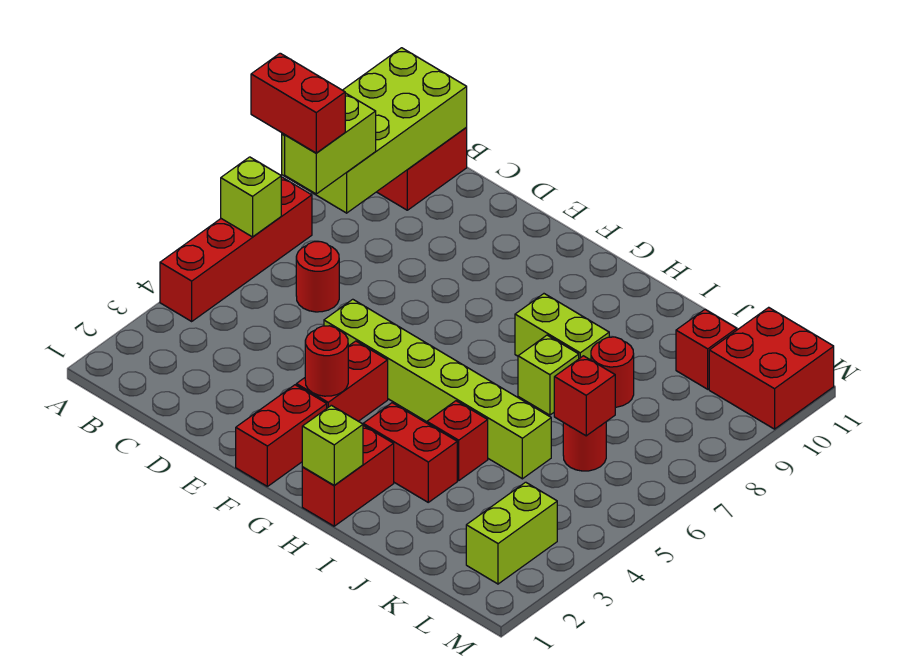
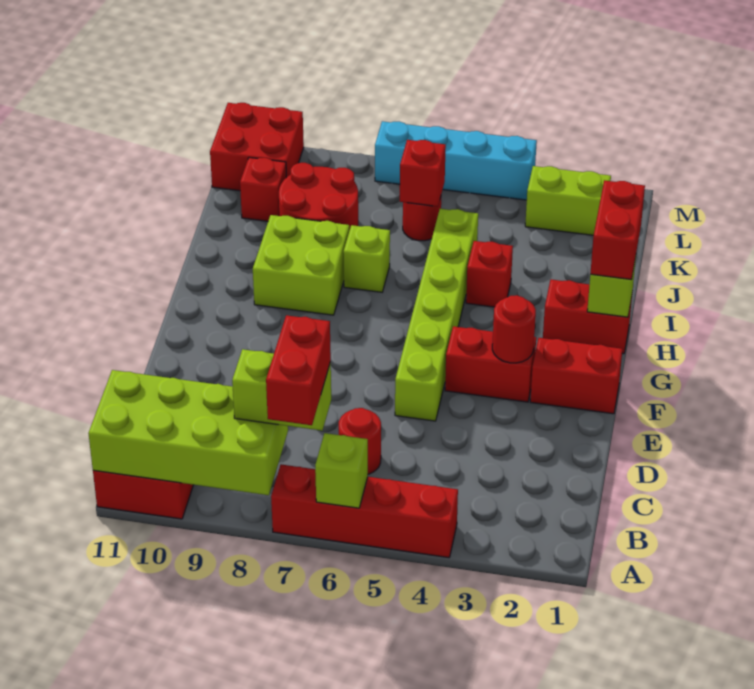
red 1x2 brick [363,403,457,502] -> red 1x2 brick moved to [590,180,645,280]
lime 1x2 brick [515,294,609,360] -> lime 2x2 brick [253,215,349,315]
red 1x1 round brick [591,337,634,407] -> red 2x2 round brick [279,163,358,231]
none -> cyan 1x4 brick [375,121,537,200]

